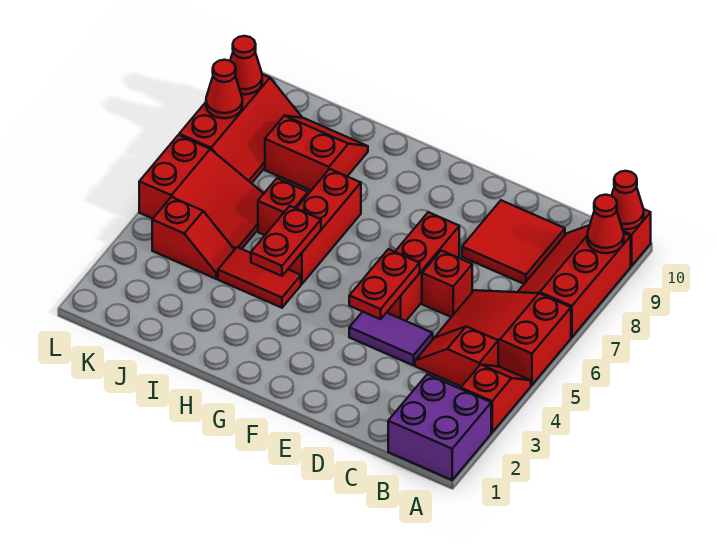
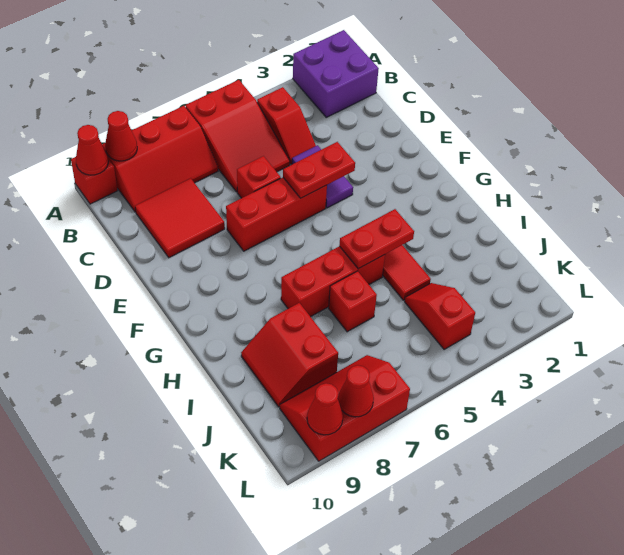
red 1x2 slope [461,364,531,432] -> none
red 2x3 slope [139,135,264,249] -> none

